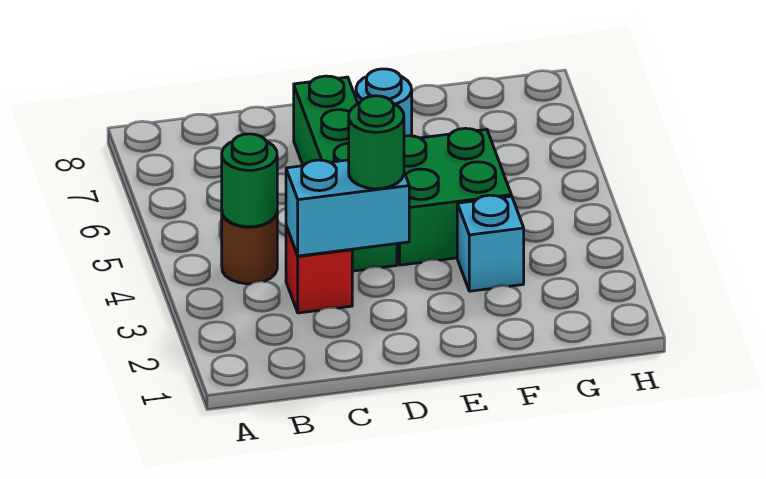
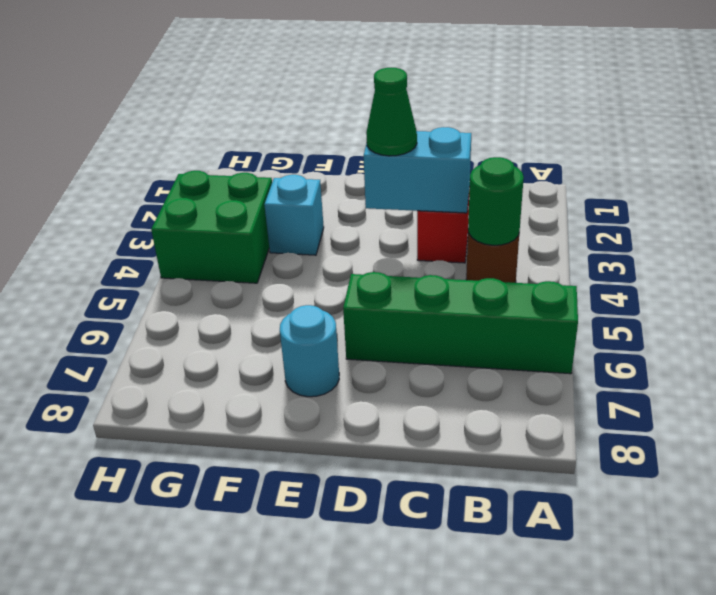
green 1x1 round brick [349,96,404,189] -> green 1x1 cone [366,68,417,156]
green 1x4 brick [294,76,397,271] -> green 1x4 brick turned to [343,272,578,374]
green 2x2 brick [397,128,511,265] -> green 2x2 brick moved to [151,171,272,283]

